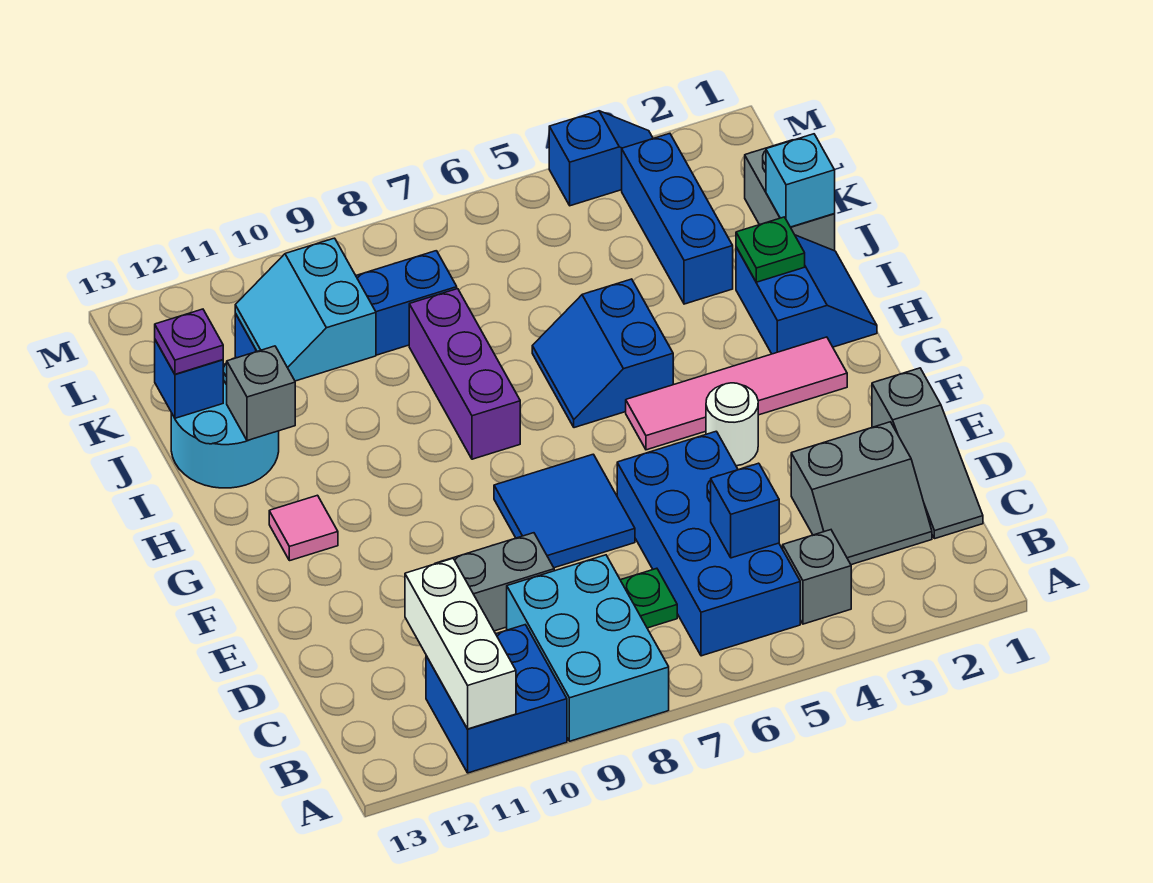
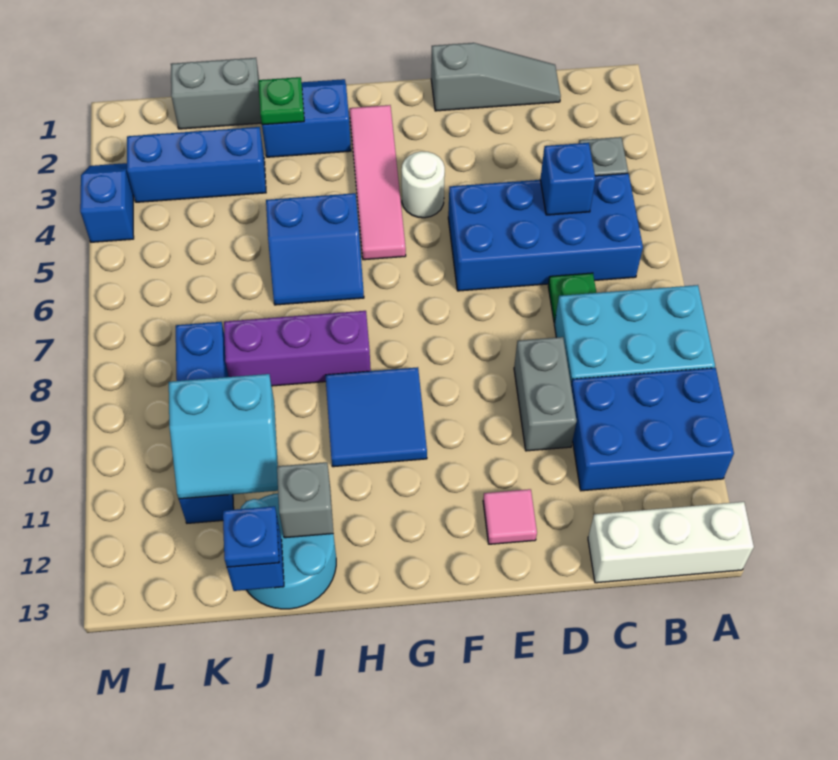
blue 2x2 brick [426,625,567,773] -> blue 2x3 brick [571,368,734,491]
white 1x3 brick [405,559,516,729] -> white 1x3 brick moved to [588,502,754,583]
grey 2x2 slope [791,422,932,565] -> none
blue 2x2 tile [494,454,635,568] -> blue 2x2 tile moved to [325,367,427,467]
pink 1x1 tile [269,495,338,561] -> pink 1x1 tile moved to [483,489,537,544]
cyan 1x1 brick [766,134,835,227] -> none
purple 1x1 plate [155,309,223,374] -> blue 1x1 plate [223,506,279,567]

